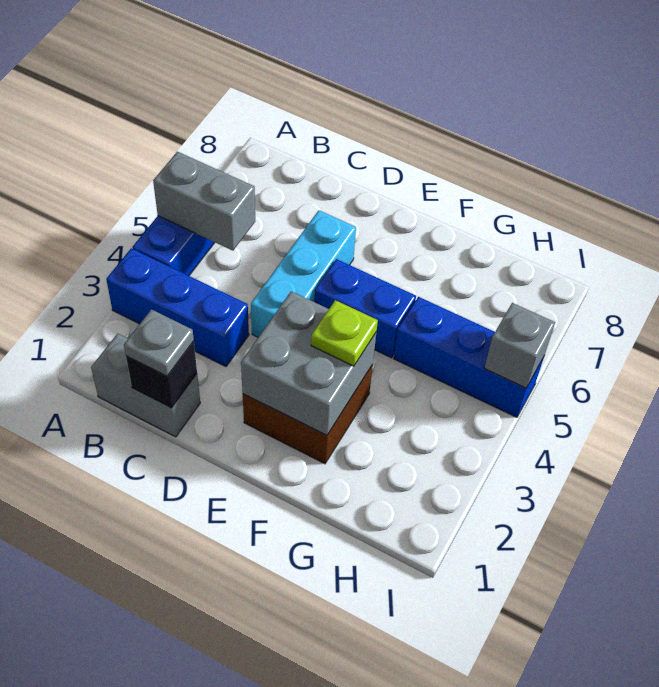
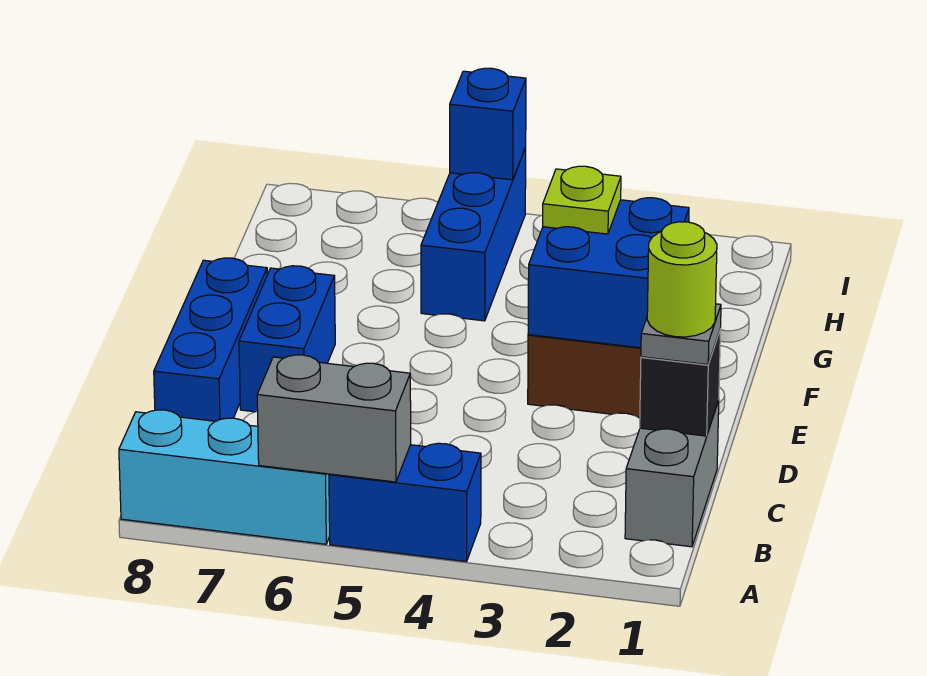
blue 1x3 brick [106,248,249,366] -> blue 1x3 brick moved to [154,258,267,421]
grey 1x2 brick [153,152,255,251] -> grey 1x2 brick turned to [257,355,411,482]
none -> lime 1x1 round brick [647,222,717,337]
cyan 1x3 brick [251,210,356,337] -> cyan 1x3 brick moved to [119,410,330,544]
grey 2x2 brick [241,291,376,435] -> blue 2x2 brick [528,198,689,348]
blue 1x2 brick [315,259,416,358] -> blue 1x2 brick moved to [239,266,335,412]
grey 1x1 brick [484,303,555,388] -> blue 1x1 brick [450,68,526,180]

